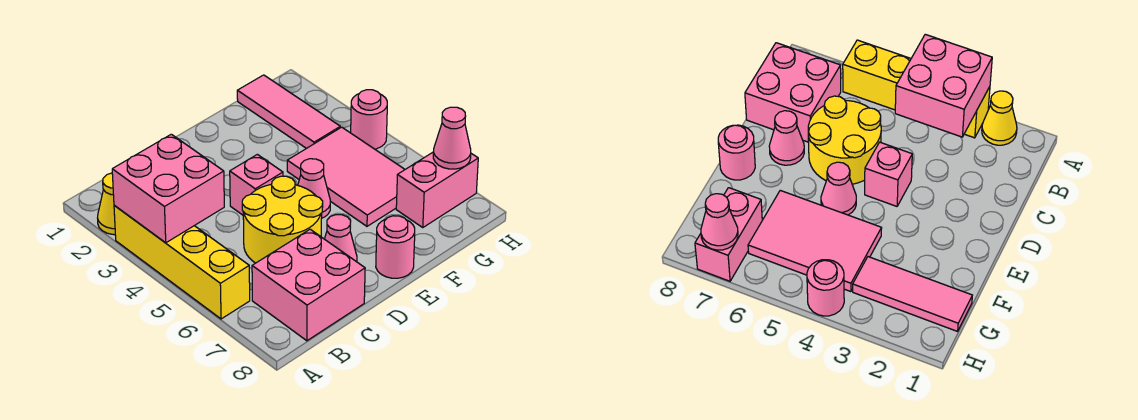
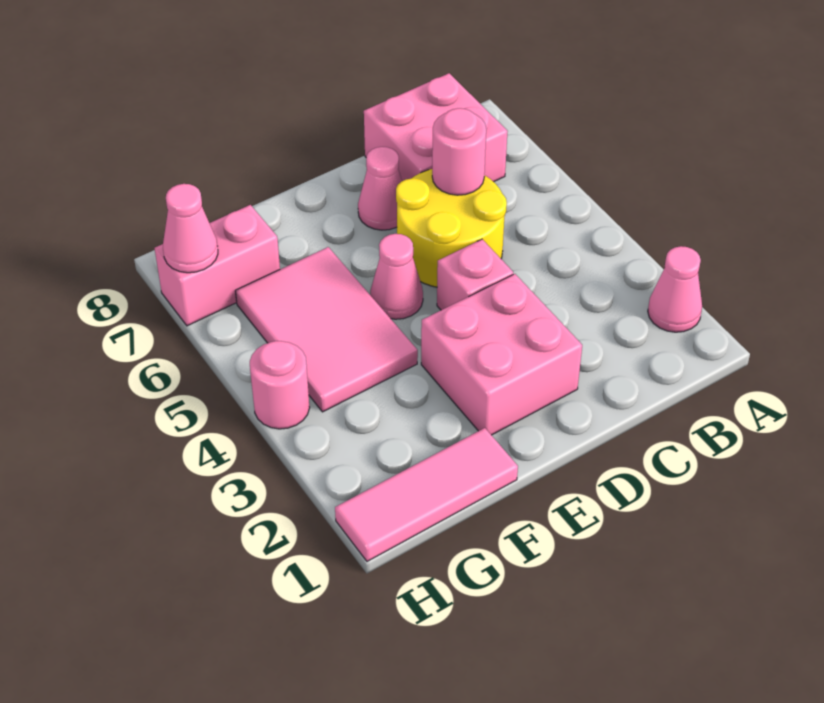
yellow 1x1 cone [98,173,115,235] -> pink 1x1 cone [648,246,702,332]
yellow 1x4 brick [114,206,250,319] -> none
pink 2x2 brick [112,134,224,243] -> pink 2x2 brick moved to [421,274,582,435]
pink 1x1 round brick [376,216,415,278] -> pink 1x1 round brick moved to [432,108,486,195]
pink 1x3 tile [237,75,340,149] -> pink 1x3 tile turned to [335,428,518,561]

